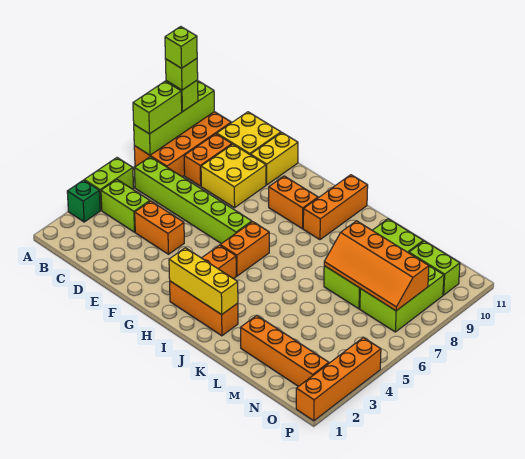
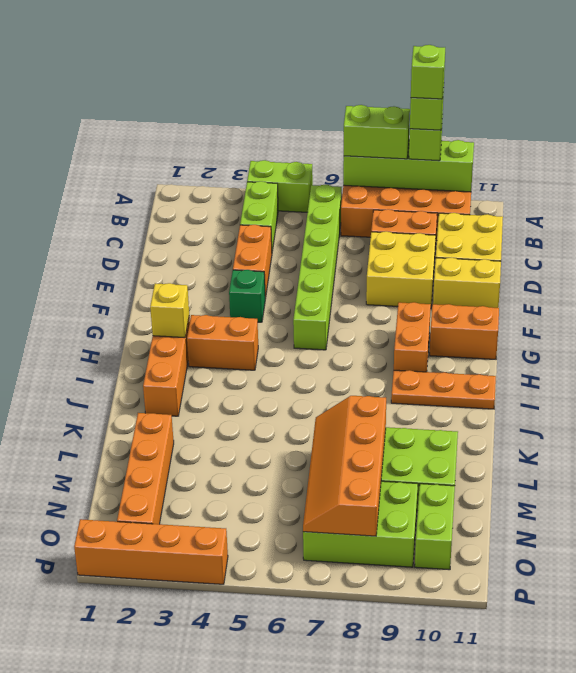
green 1x1 brick [67,180,100,222] -> green 1x1 brick moved to [229,270,265,322]
yellow 1x3 brick [169,248,238,315] -> yellow 1x1 brick [150,283,189,338]
orange 1x2 brick [220,222,269,276] -> orange 1x2 brick moved to [430,304,499,359]
orange 1x3 brick [303,175,368,240] -> orange 1x3 plate [391,370,496,409]

